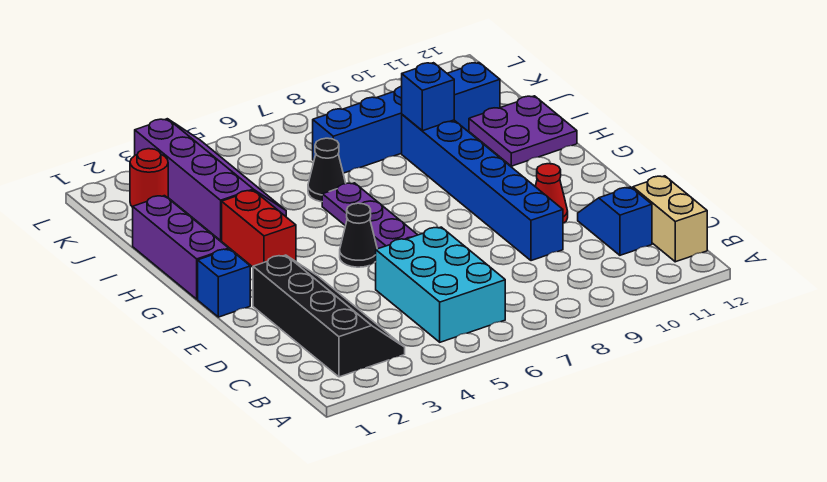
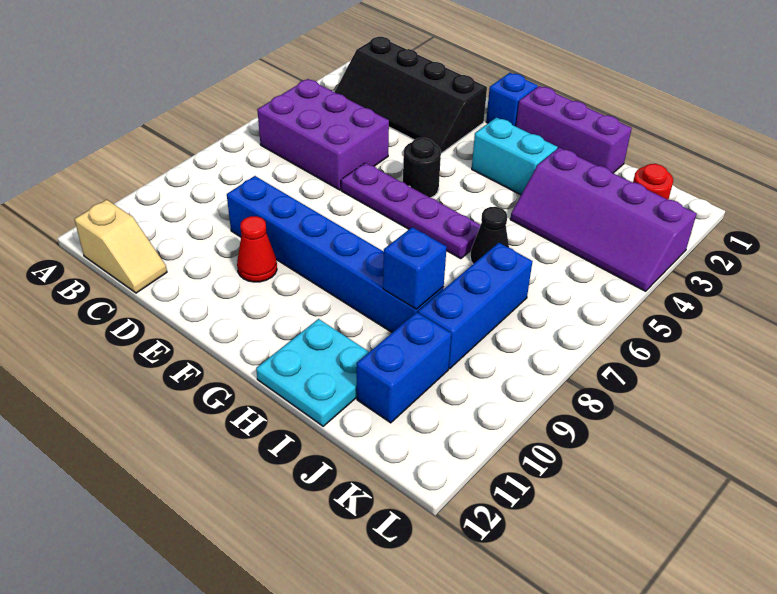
cyan 2x3 brick [376,227,505,342] -> purple 2x3 brick [257,79,389,190]
tan 1x2 brick [633,176,707,262] -> tan 1x2 slope [74,200,167,293]
blue 1x2 slope [578,187,652,255] -> none
black 1x1 cone [340,203,377,267] -> black 1x1 round brick [403,138,441,198]
red 1x2 brick [222,190,296,267] -> cyan 1x2 brick [472,118,558,195]
purple 2x2 plate [469,96,577,166] -> cyan 2x2 plate [256,319,369,426]

